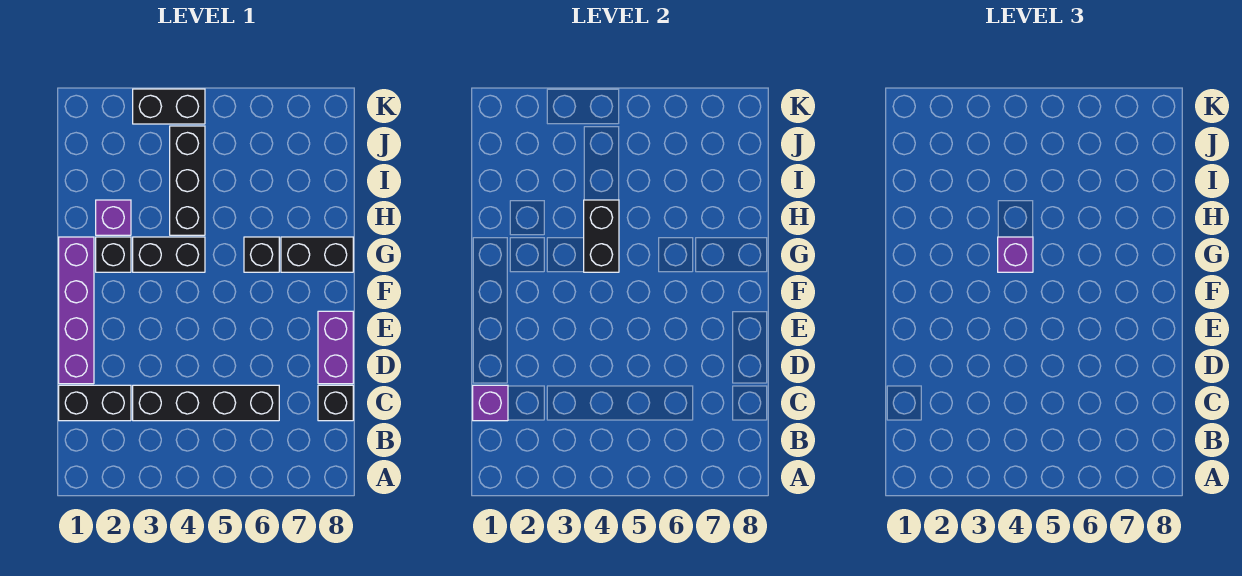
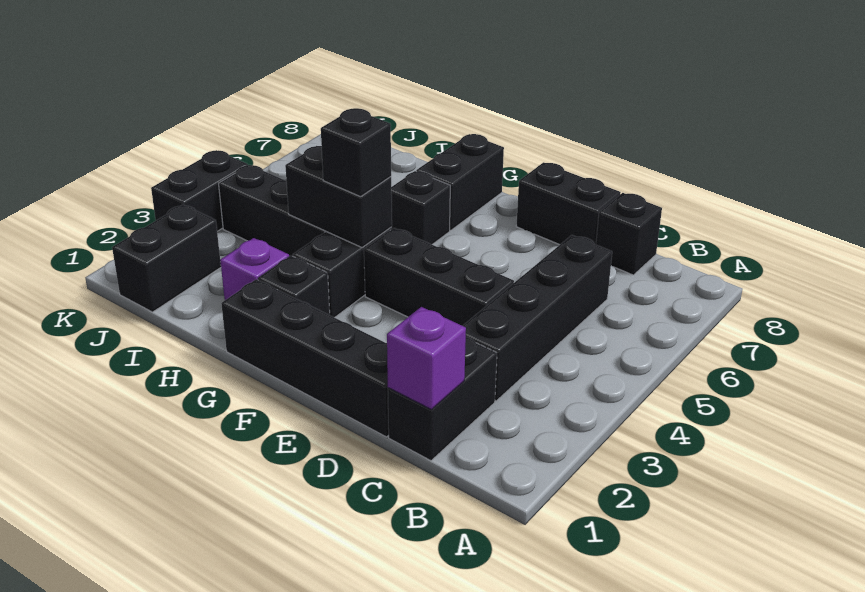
purple 1x4 brick [59,237,94,384] -> black 1x4 brick [221,279,389,437]
none -> black 1x3 brick [364,228,514,326]
purple 1x2 brick [318,311,353,384] -> black 1x2 brick [516,162,621,245]
purple 1x1 brick [998,237,1033,272] -> black 1x1 brick [321,108,391,197]
none -> black 1x2 brick [112,205,221,312]

